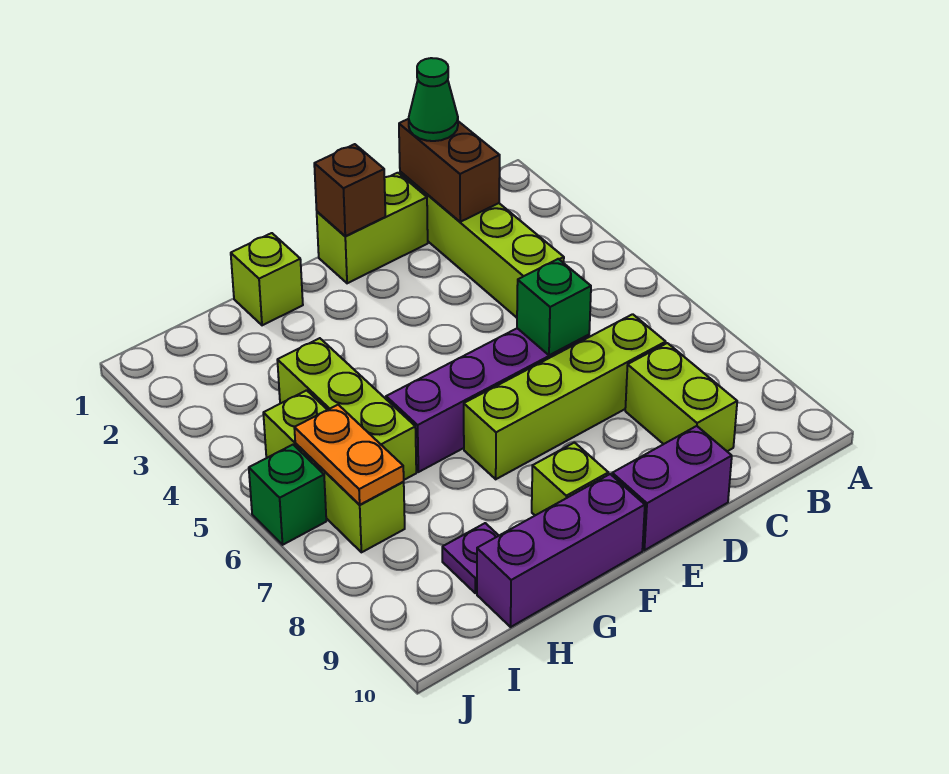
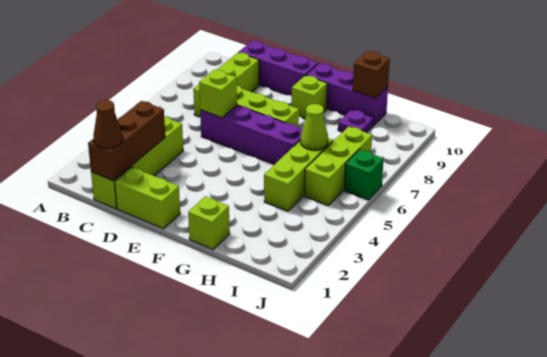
brown 1x2 brick [399,119,500,222] -> brown 1x3 brick [88,101,165,181]
green 1x1 cone [409,58,458,141] -> brown 1x1 cone [93,100,123,148]
green 1x1 brick [517,259,591,355] -> lime 1x1 brick [199,70,237,118]
purple 1x2 brick [612,426,732,550] -> purple 1x3 brick [239,41,318,96]
brown 1x1 brick [314,144,385,236] -> brown 1x1 brick moved to [353,51,390,98]
none -> lime 1x1 cone [301,104,328,150]
orange 1x2 plate [294,405,404,505] -> none

